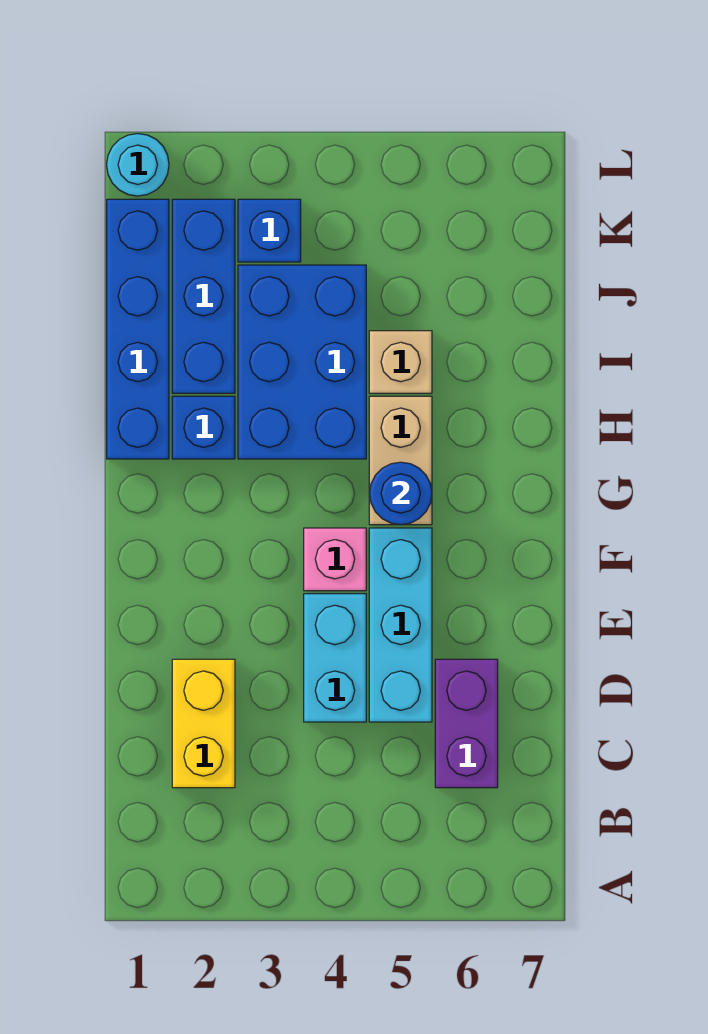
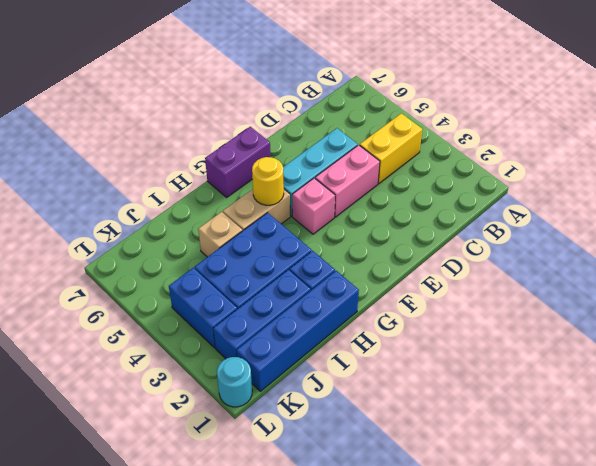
yellow 1x2 brick [172,659,235,788] -> yellow 1x2 brick moved to [360,113,422,184]
purple 1x2 brick [435,659,498,788] -> purple 1x2 brick moved to [205,127,271,197]
cyan 1x2 brick [304,594,366,722] -> pink 1x2 brick [315,145,380,217]
blue 1x1 round brick [369,462,432,525] -> yellow 1x1 round brick [252,157,284,205]
blue 1x1 brick [238,199,301,262] -> blue 1x2 brick [169,268,237,348]

